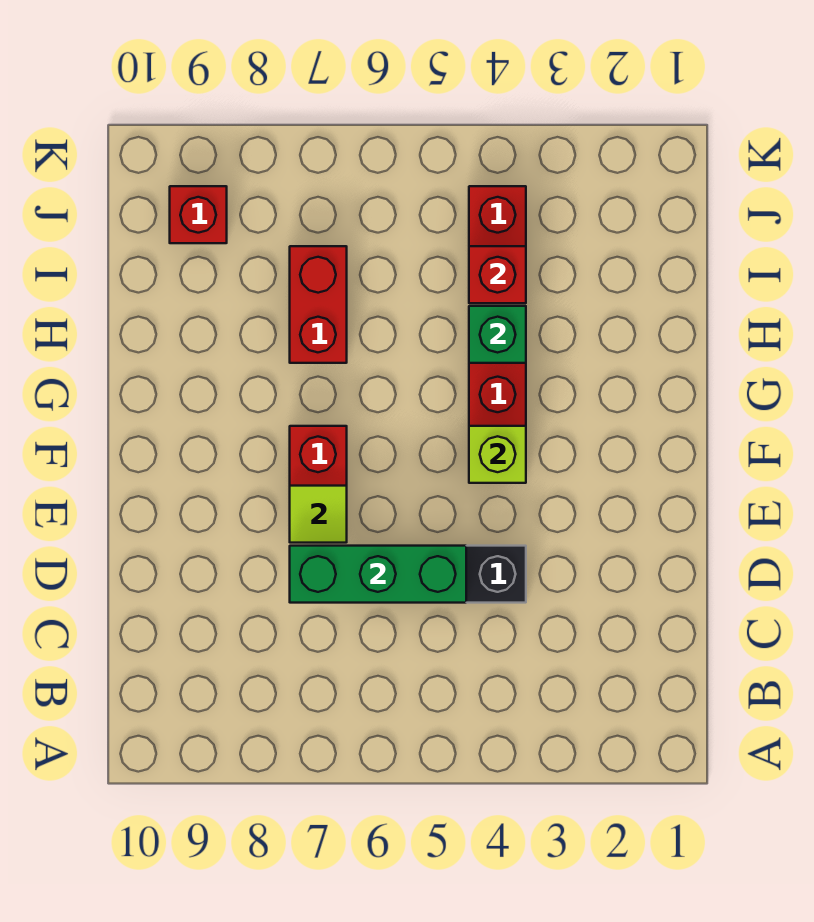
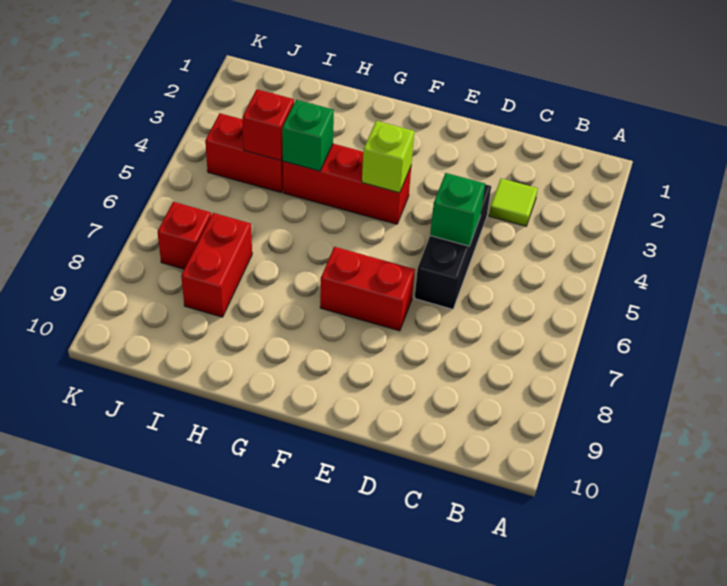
green 1x3 brick [290,546,466,603] -> green 1x1 brick [430,173,485,246]
lime 1x1 tile [290,486,347,543] -> lime 1x1 tile moved to [489,178,538,226]
red 1x2 brick [290,246,347,363] -> red 1x2 brick turned to [181,213,252,317]
red 1x1 brick [170,186,227,243] -> red 1x1 brick moved to [157,202,211,269]

